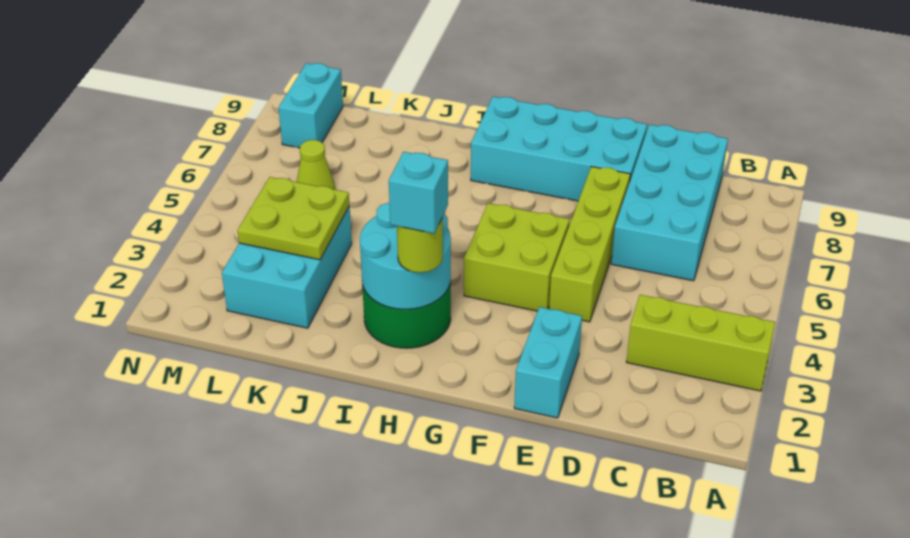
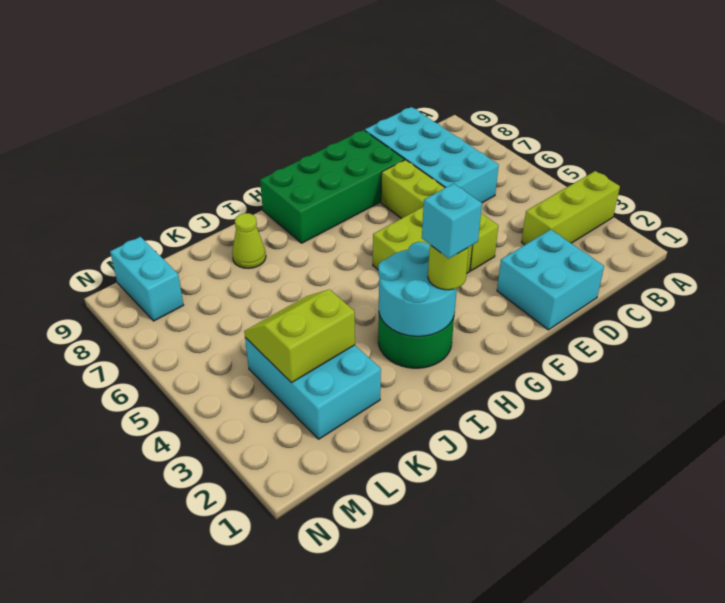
cyan 1x2 brick [514,307,582,418] -> cyan 2x2 brick [497,230,604,330]
cyan 2x4 brick [471,97,647,201] -> green 2x4 brick [260,130,405,243]
lime 2x2 plate [237,177,349,260] -> lime 2x2 slope [244,289,355,383]
lime 1x1 cone [297,140,335,190] -> lime 1x1 cone moved to [232,213,266,268]

